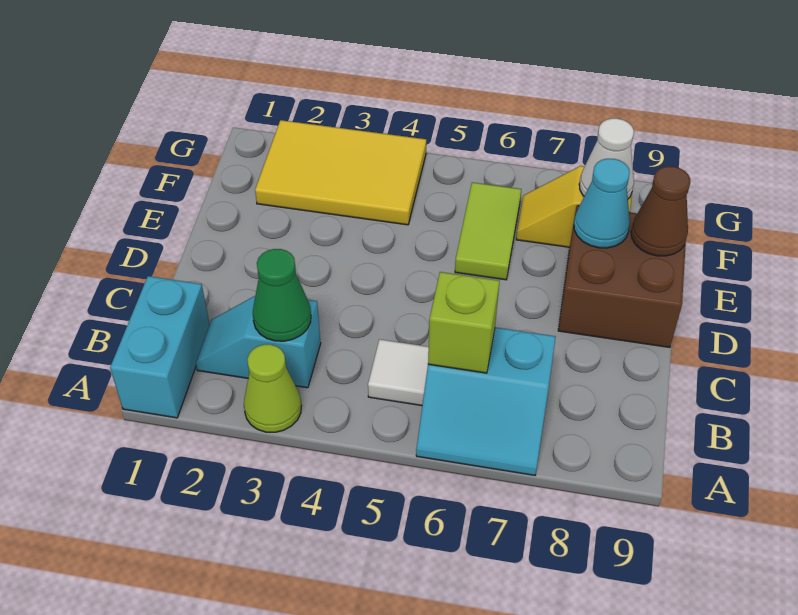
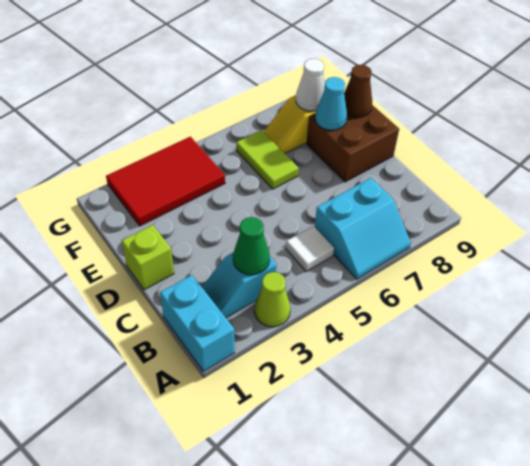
lime 1x1 brick [428,272,500,373] -> lime 1x1 brick moved to [122,225,174,290]
yellow 2x3 tile [255,120,426,225] -> red 2x3 tile [106,137,225,226]

